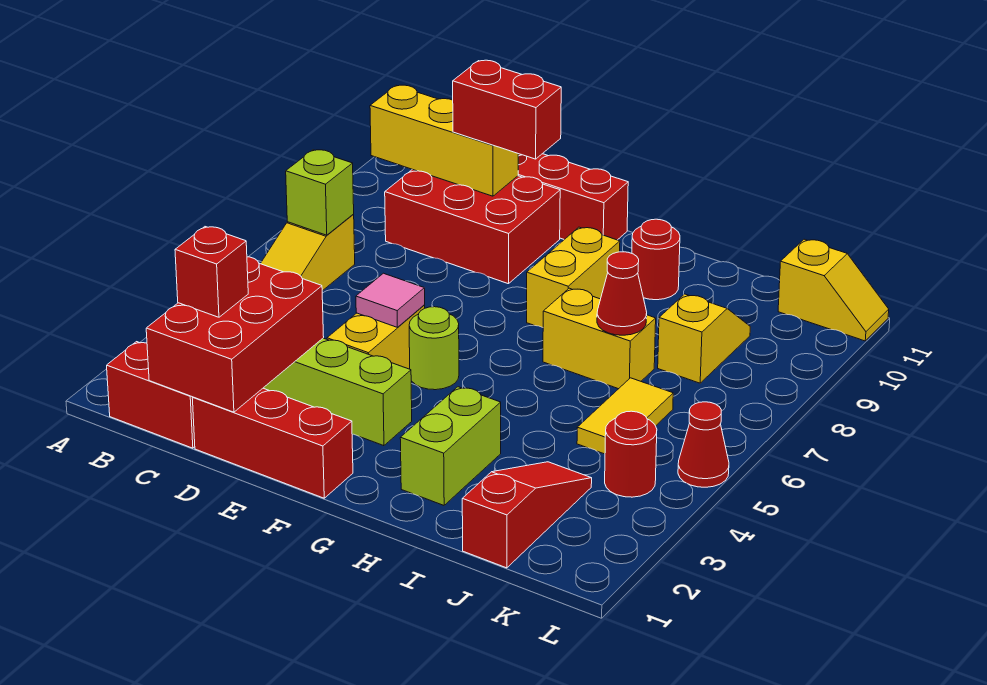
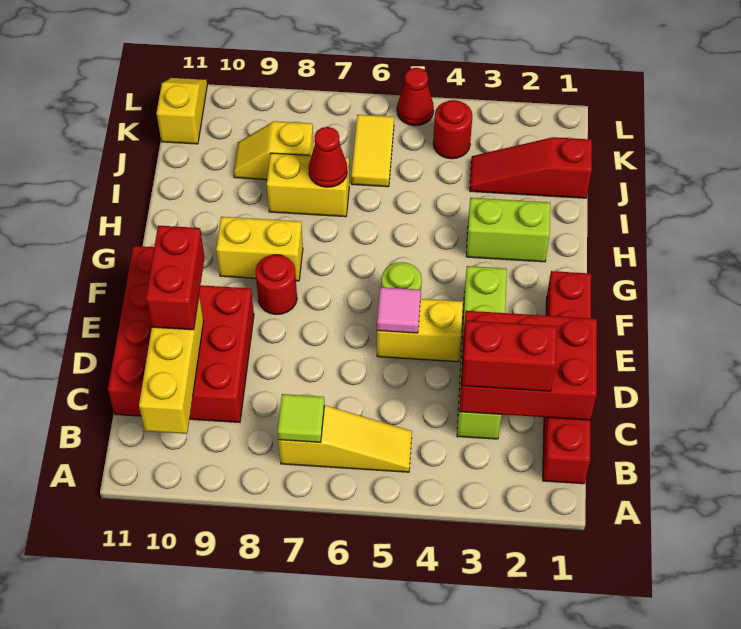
lime 1x1 brick [286,150,354,235] -> lime 1x1 tile [278,394,324,442]
red 1x1 brick [175,227,248,317] -> red 1x2 brick [462,321,557,391]
yellow 1x2 brick [543,288,656,389] -> yellow 1x2 brick turned to [267,153,349,217]
red 1x1 round brick [632,219,680,300] -> red 1x1 round brick moved to [255,255,297,314]
yellow 1x2 tile [577,378,673,454] -> yellow 1x2 tile turned to [351,115,394,187]

